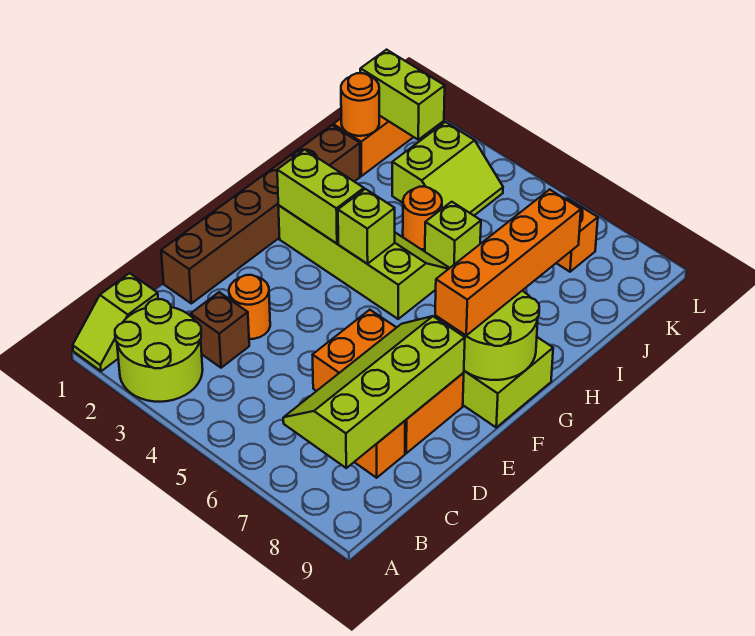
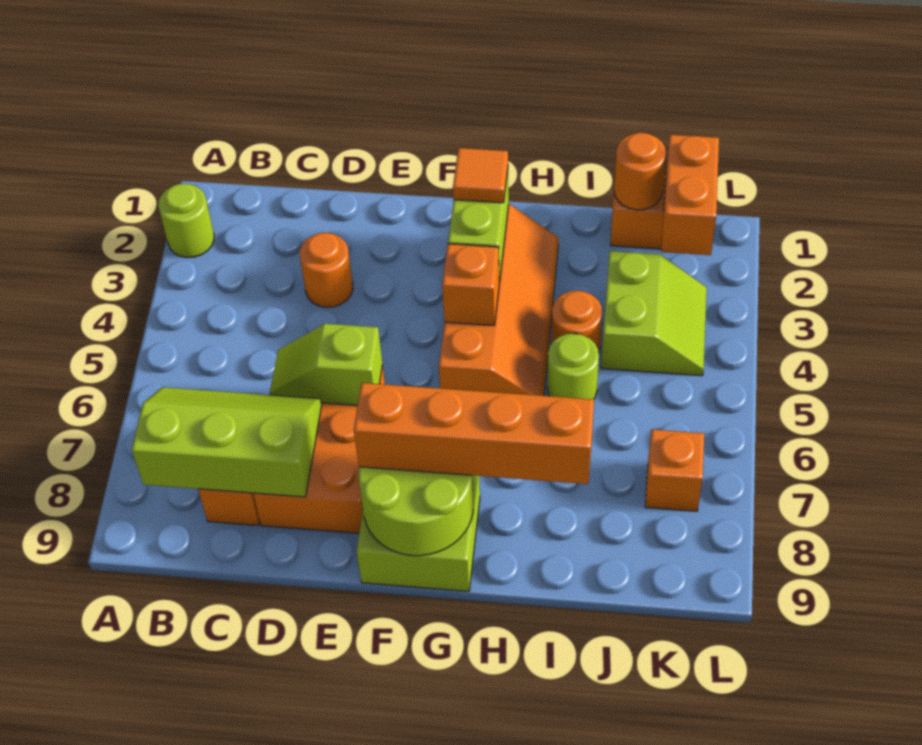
lime 1x2 slope [73,273,158,371] -> lime 1x2 slope moved to [270,324,382,406]
lime 2x2 round brick [115,299,203,402] -> lime 1x1 round brick [158,184,214,258]
lime 2x4 slope [283,316,465,468] -> lime 2x3 slope [132,387,322,497]
brown 1x1 brick [191,292,249,368] -> none
brown 1x6 brick [161,125,360,303] -> none
lime 2x4 slope [278,205,449,319] -> orange 2x4 slope [439,204,559,396]
none -> orange 1x1 tile [453,148,508,203]
lime 1x1 brick [338,189,395,264] -> orange 1x1 brick [442,244,499,325]
lime 1x1 brick [425,202,481,268] -> lime 1x1 round brick [547,334,599,399]
lime 2x2 slope [392,122,503,215] -> lime 2x2 slope turned to [601,251,707,376]
lime 1x2 brick [360,50,445,140] -> orange 1x2 brick [661,135,719,255]

